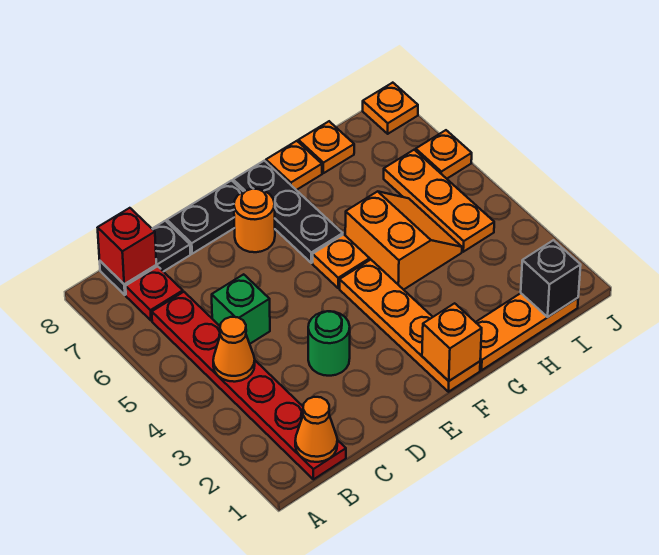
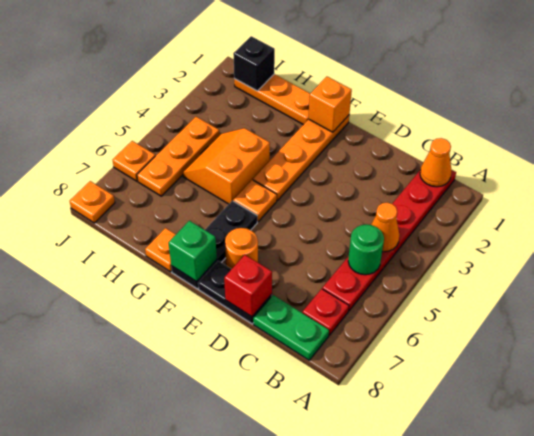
black 1x2 plate [100,221,190,295] -> green 1x2 plate [253,295,329,360]
red 1x1 brick [98,208,156,284] -> red 1x1 brick moved to [224,255,272,317]
green 1x1 brick [212,274,270,344] -> green 1x1 brick moved to [169,221,217,282]
green 1x1 round brick [308,311,350,376] -> green 1x1 round brick moved to [348,224,384,275]
orange 1x1 plate [298,121,354,173] -> none

